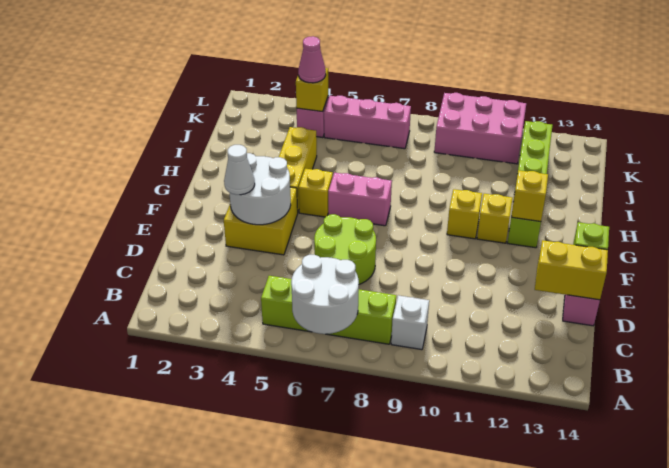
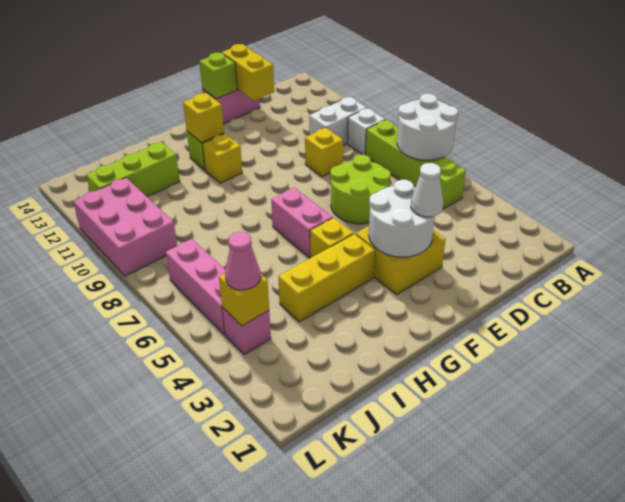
none -> white 1x2 brick [309,97,367,145]
yellow 1x1 brick [447,189,482,239] -> yellow 1x1 brick moved to [305,128,343,177]

